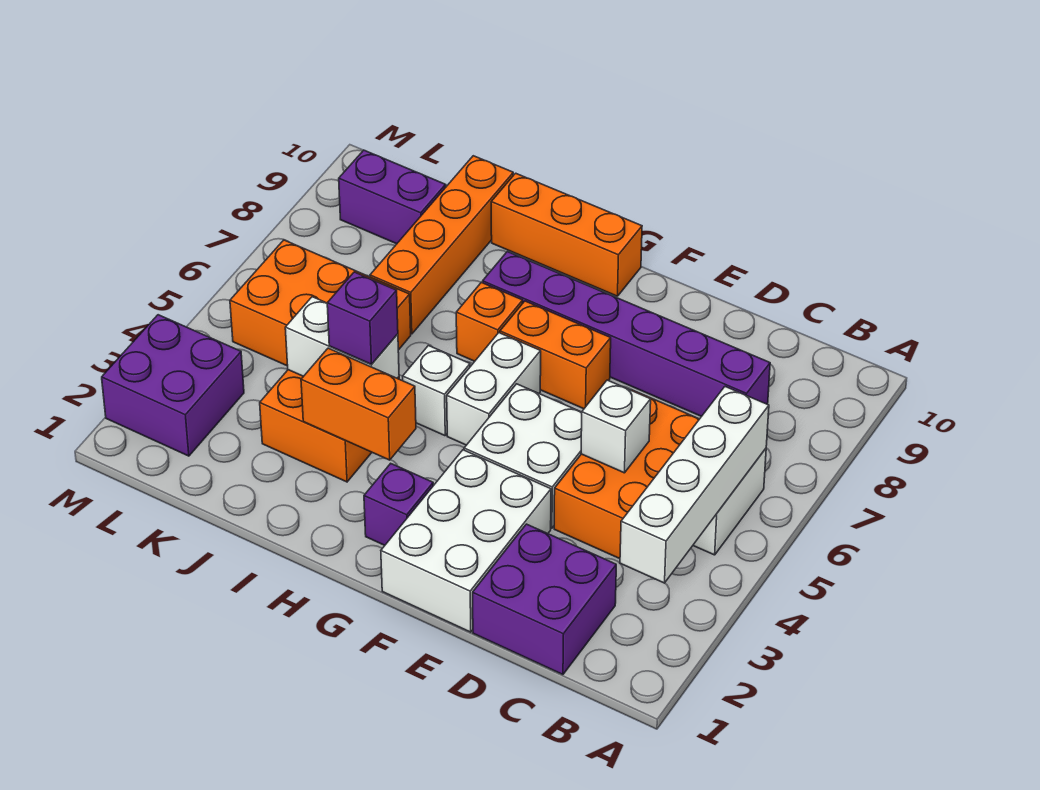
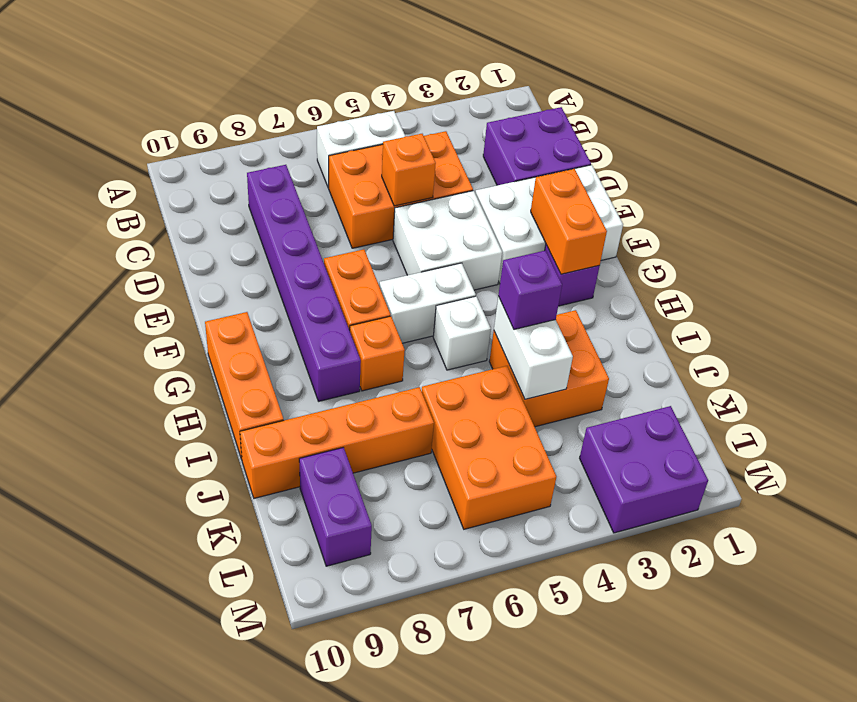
white 1x4 brick [620,387,769,583] -> none
white 1x1 brick [581,380,651,473] -> orange 1x1 brick [382,134,436,206]
orange 1x2 brick [301,348,416,460] -> orange 1x2 brick moved to [531,169,607,274]

